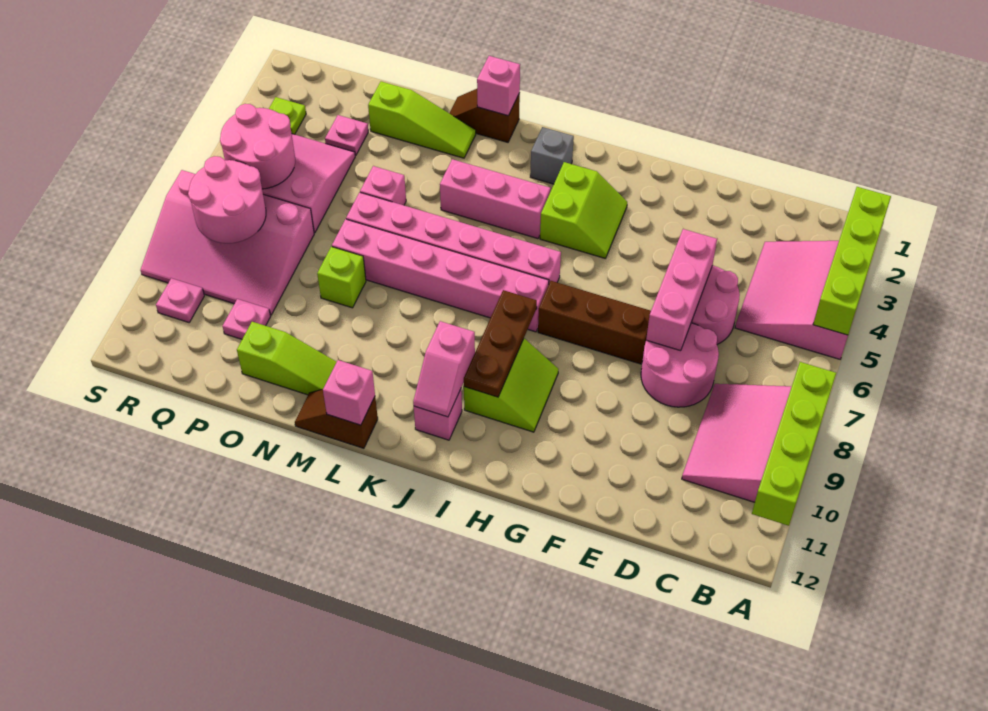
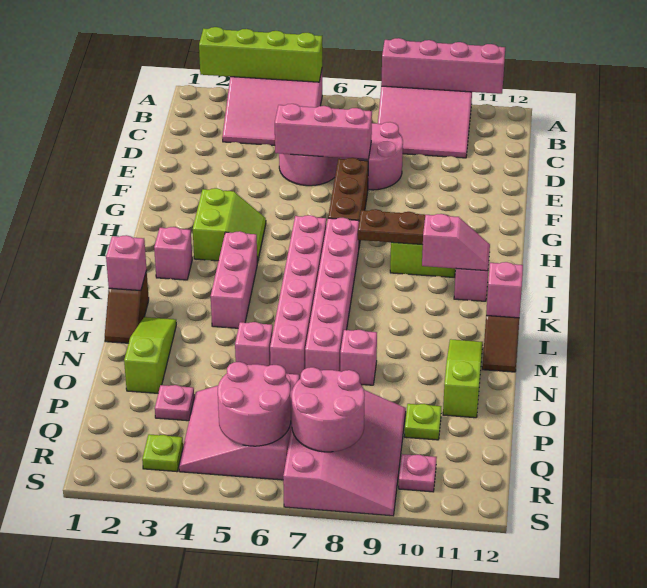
lime 1x4 brick [752,362,836,526] -> pink 1x4 brick [381,38,505,94]
lime 2x2 slope [540,162,627,258] -> lime 2x2 slope turned to [193,188,266,263]
grey 1x1 brick [530,127,574,184] -> pink 1x1 brick [154,227,192,280]
lime 1x1 brick [317,247,366,308] -> pink 1x1 brick [340,330,377,385]
pink 1x1 plate [223,299,271,339] -> lime 1x1 plate [404,404,441,440]

